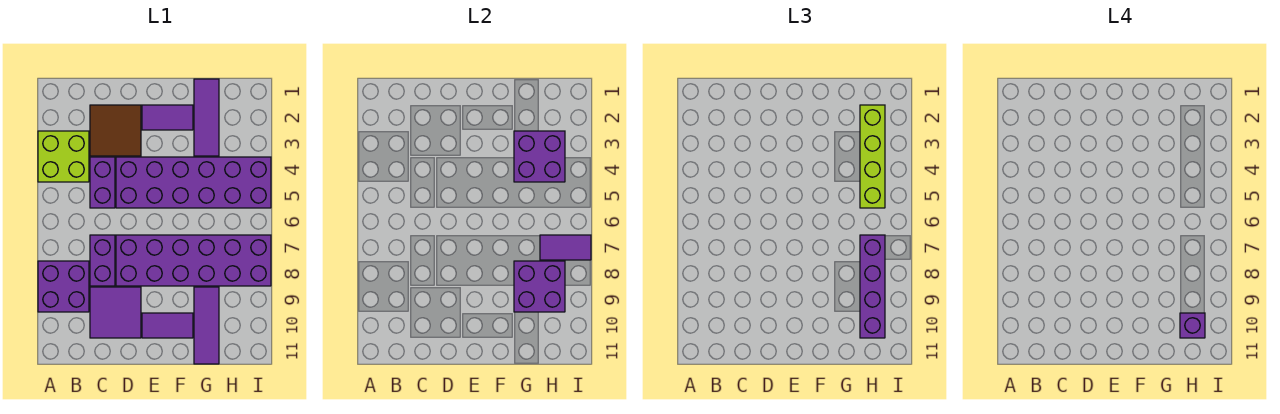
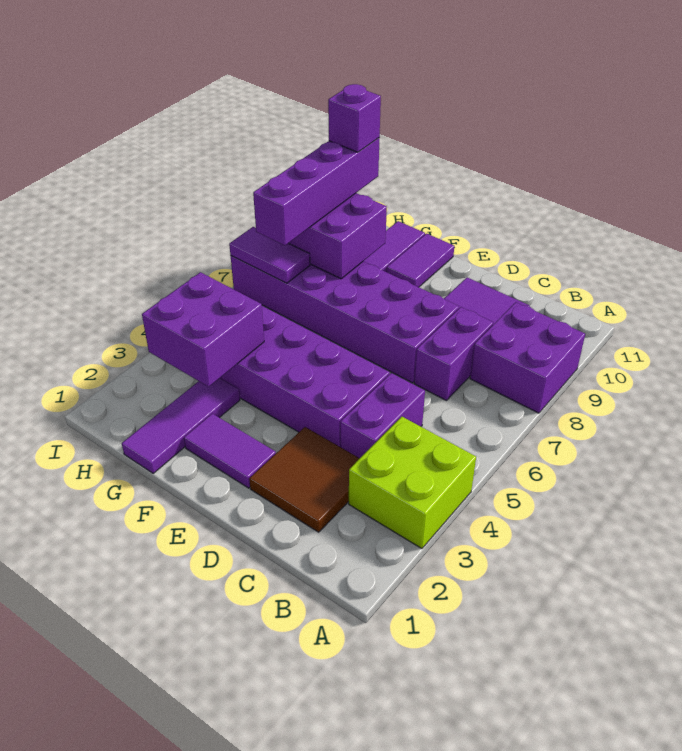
purple 1x2 tile [142,313,193,338] -> purple 1x2 tile turned to [387,234,454,287]
lime 1x4 brick [860,105,885,208] -> none

